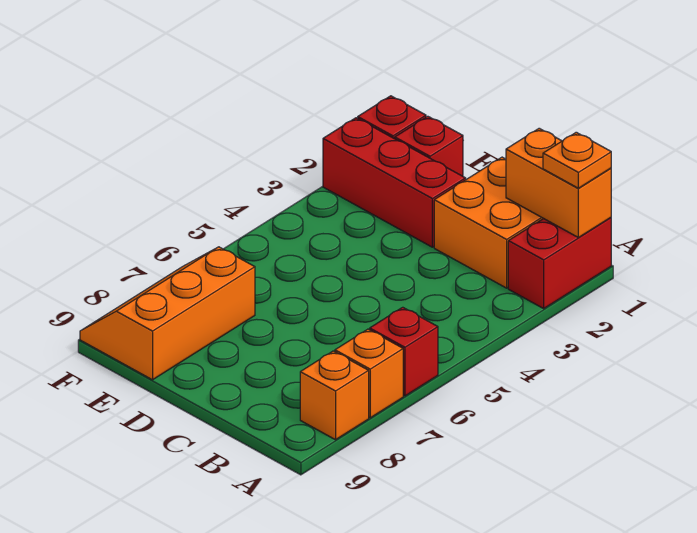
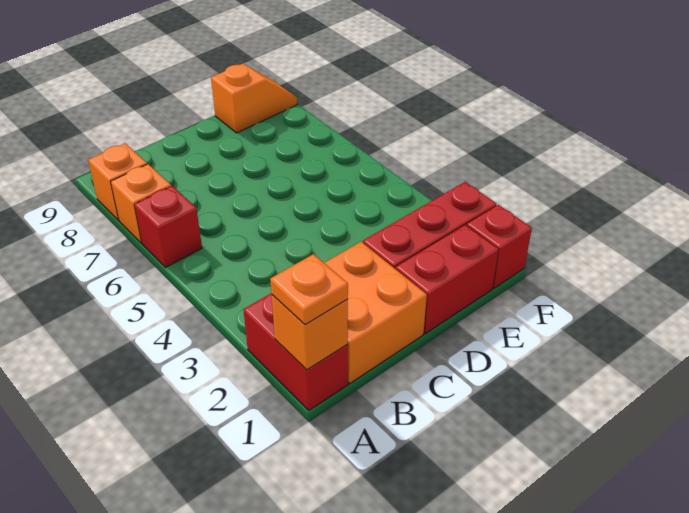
orange 1x2 brick [506,128,611,237] -> orange 1x1 brick [272,295,348,370]
red 1x1 brick [395,116,463,176] -> red 1x2 brick [396,225,498,334]
orange 2x3 slope [80,247,255,380] -> orange 1x2 slope [211,64,297,133]

